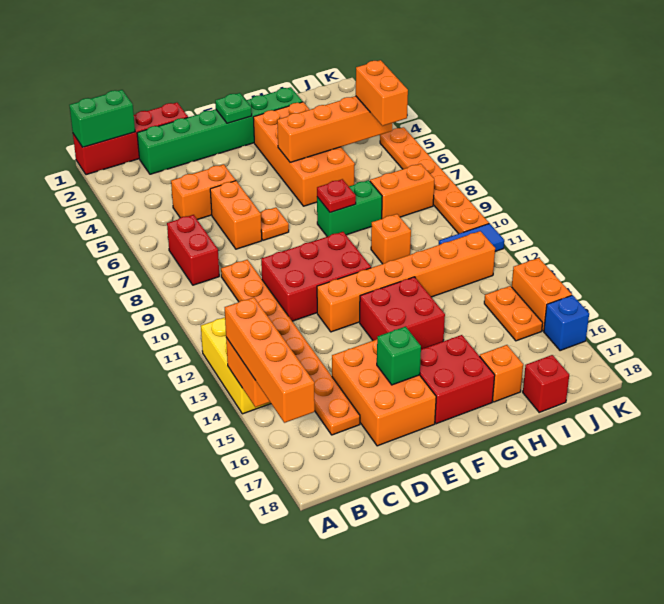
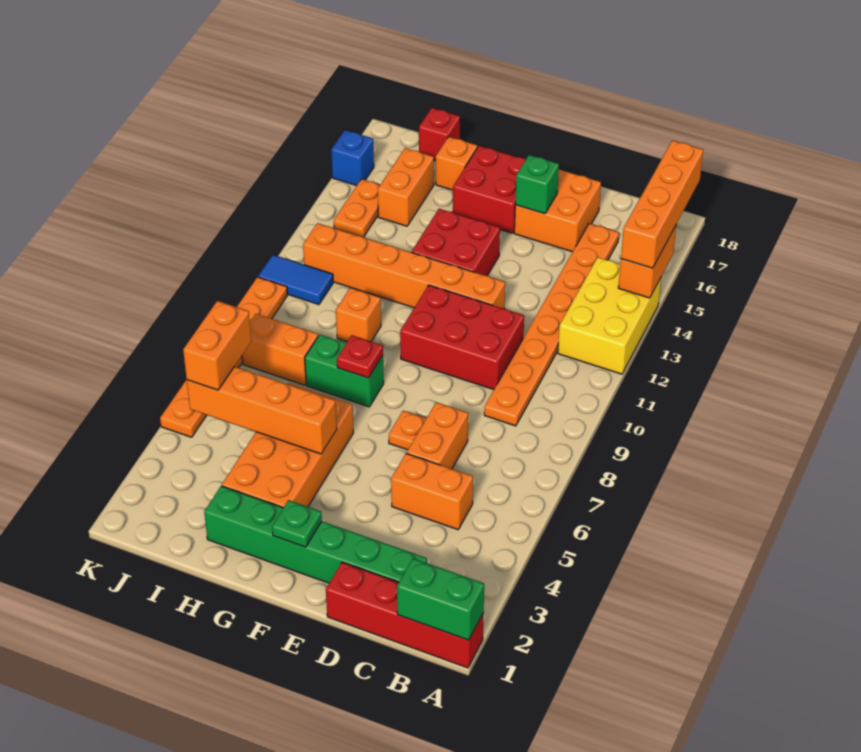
red 1x2 brick [167,215,219,285] -> none
orange 2x3 brick [332,339,436,446] -> orange 2x2 brick [514,170,601,252]
orange 1x2 brick [512,258,572,331] -> orange 1x2 brick moved to [378,148,434,226]

